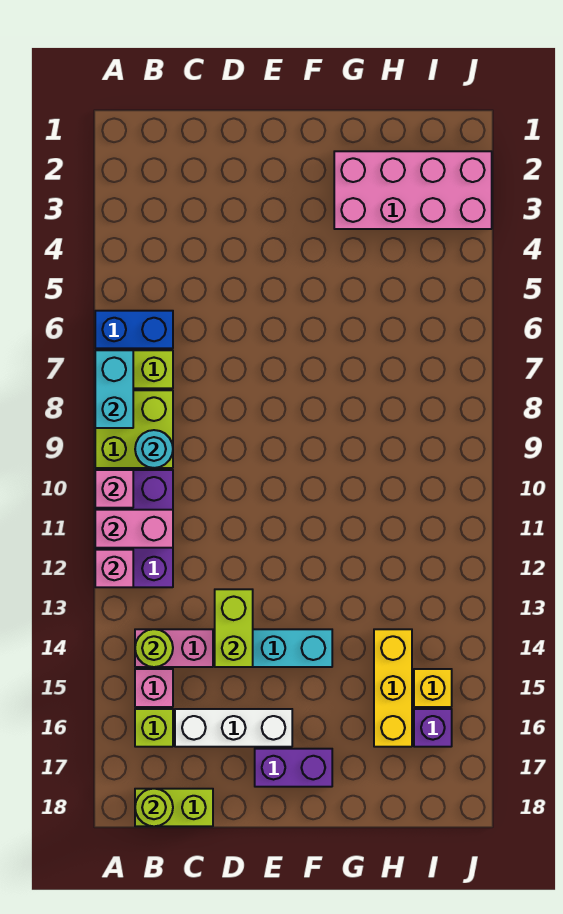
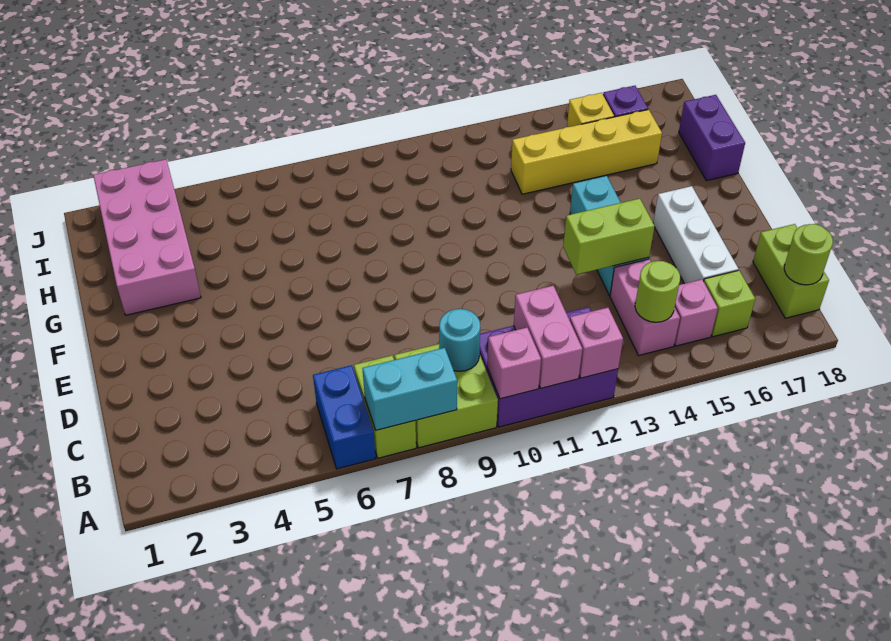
purple 1x2 brick [255,749,332,787] -> purple 1x2 brick moved to [679,95,745,181]
yellow 1x3 brick [374,629,412,747] -> yellow 1x4 brick [511,110,662,194]

